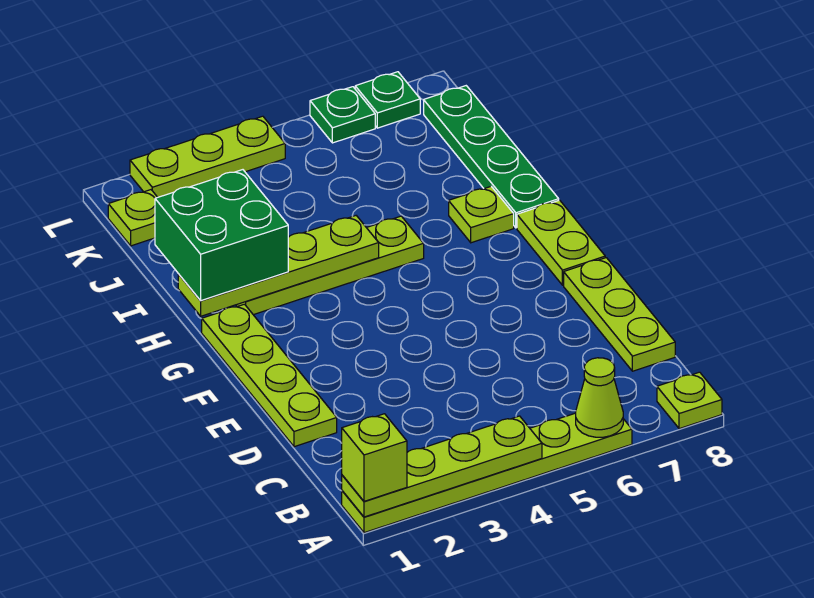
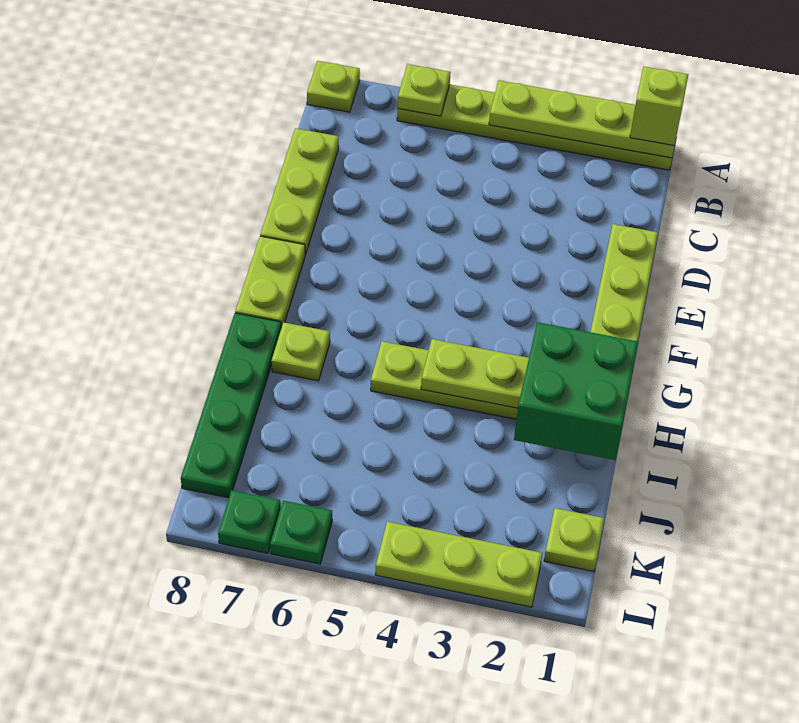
lime 1x1 cone [576,358,623,437] -> lime 1x1 plate [398,64,451,116]

